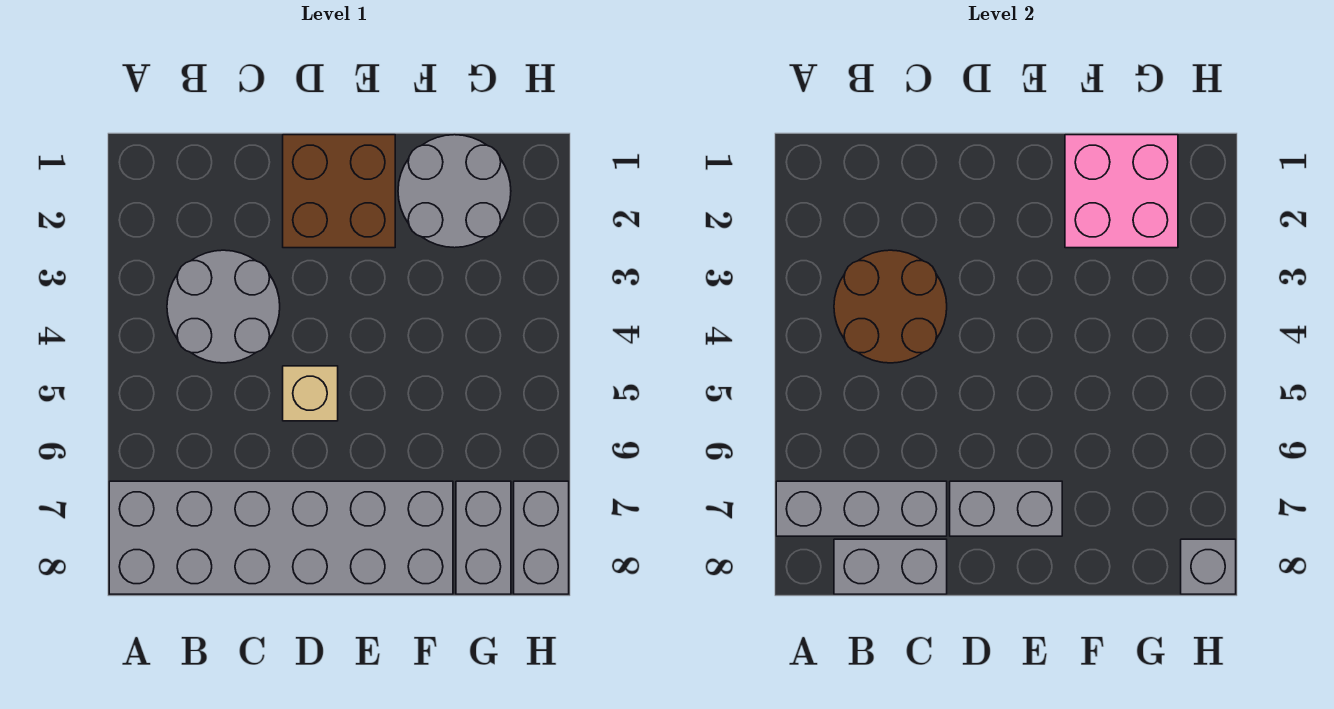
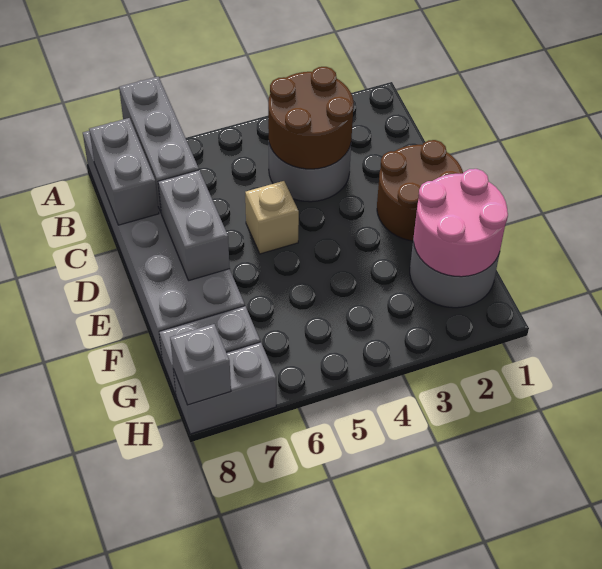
brown 2x2 brick [283,135,395,248] -> brown 2x2 round brick [377,140,463,241]
pink 2x2 brick [1065,135,1178,248] -> pink 2x2 round brick [414,169,508,277]

